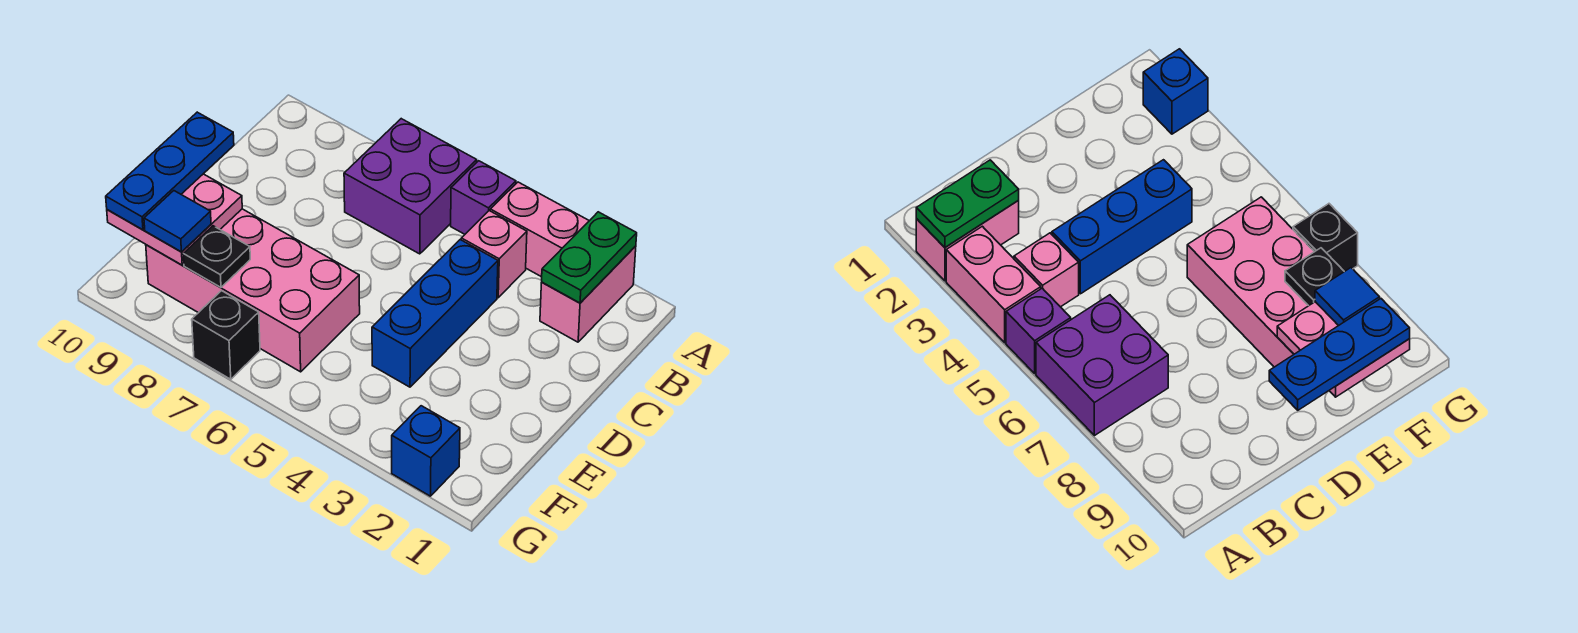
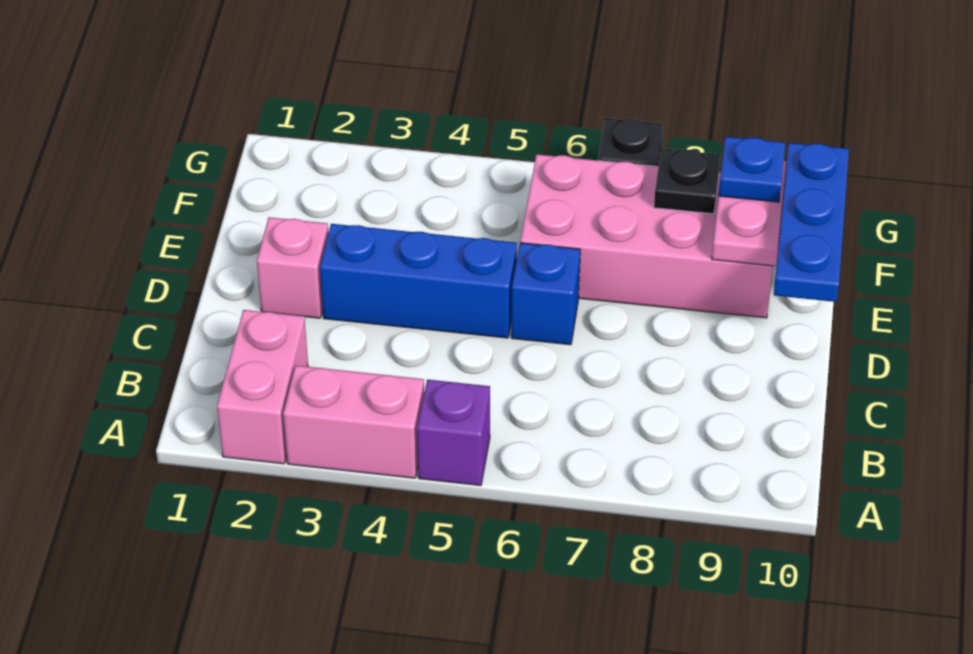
green 1x2 plate [542,212,637,303] -> none
purple 2x2 brick [344,119,477,254] -> none
pink 1x1 brick [461,211,527,298] -> pink 1x1 brick moved to [257,217,329,318]
blue 1x3 brick [372,240,498,387] -> blue 1x3 brick turned to [320,224,517,338]
blue 1x1 tile [144,191,211,252] -> blue 1x1 plate [719,137,785,202]
blue 1x1 brick [392,406,460,496] -> blue 1x1 brick moved to [511,243,580,345]

